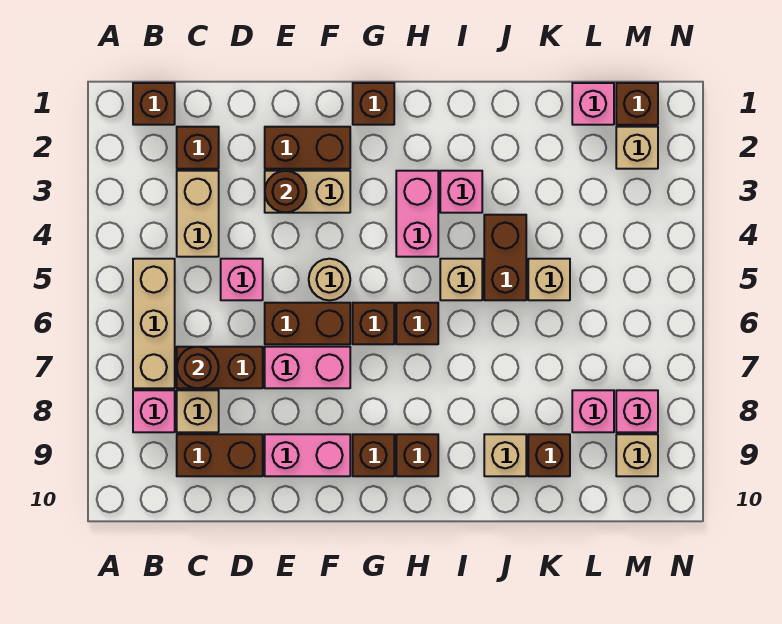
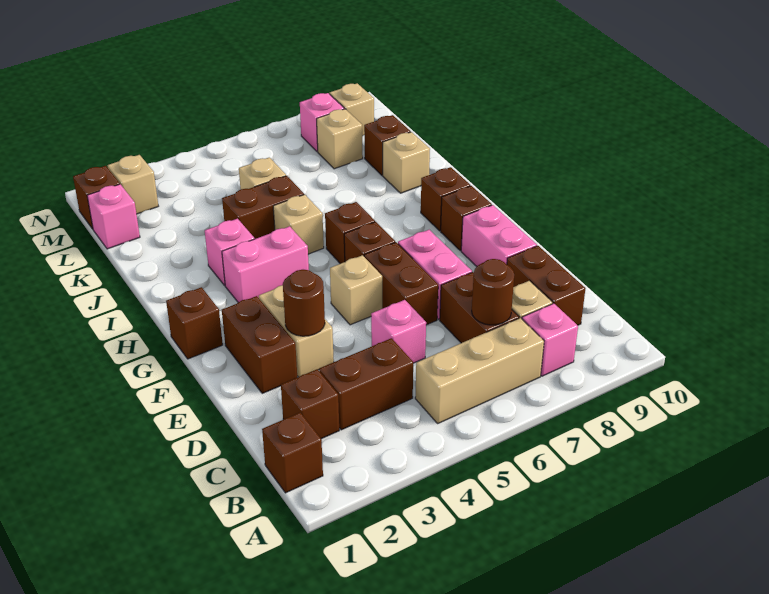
tan 1x2 brick [177,171,219,257] -> brown 1x2 brick [319,338,413,430]
tan 1x1 round brick [309,259,350,300] -> tan 1x1 brick [330,255,382,325]
pink 1x1 brick [572,390,614,432] -> tan 1x1 brick [317,109,363,169]

